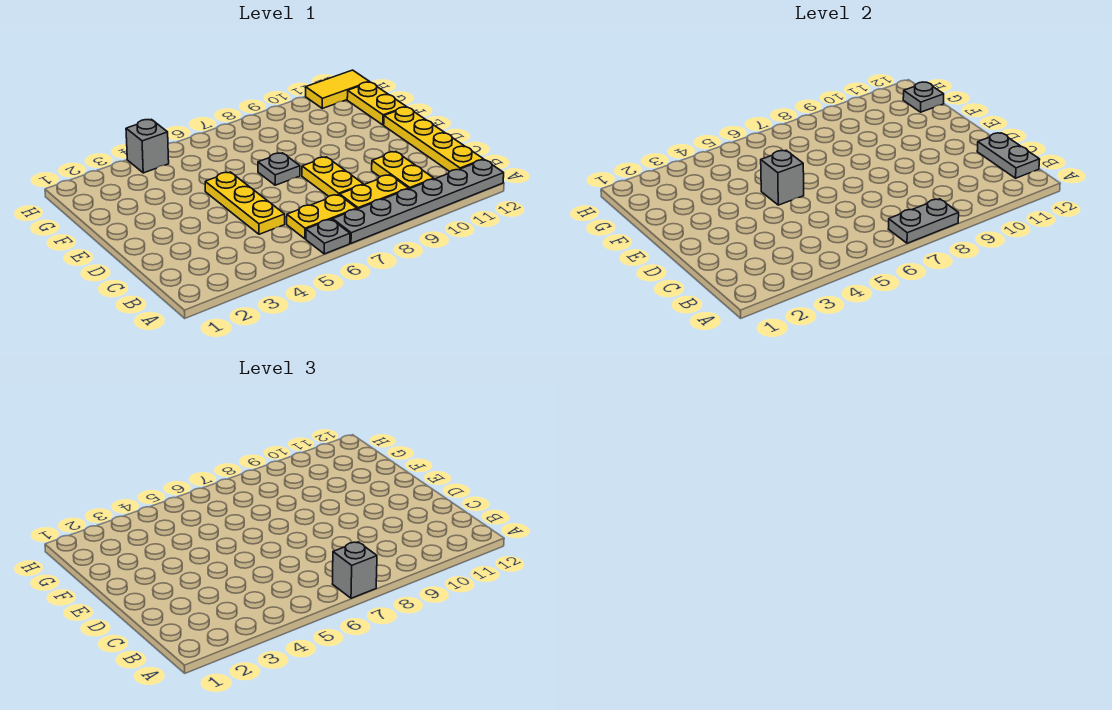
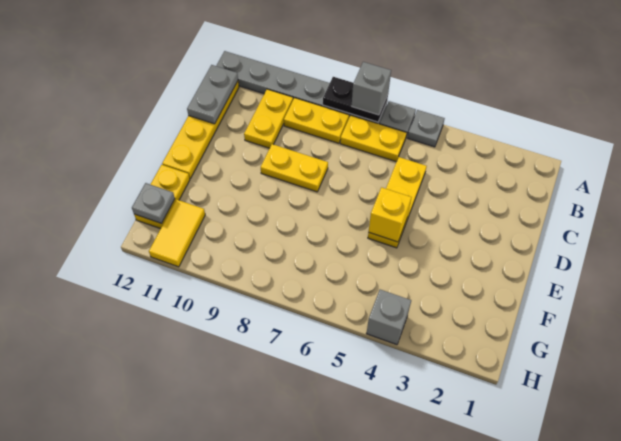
grey 1x2 plate [889,199,959,243] -> black 1x2 plate [323,77,388,122]
yellow 1x2 plate [302,157,363,196] -> yellow 1x2 plate turned to [261,144,328,192]
grey 1x1 brick [761,150,804,205] -> yellow 1x1 brick [369,187,411,242]
grey 1x1 plate [258,153,300,185] -> grey 1x1 plate moved to [408,110,445,147]
yellow 1x2 tile [306,70,369,108] -> yellow 1x2 tile turned to [149,200,205,267]

